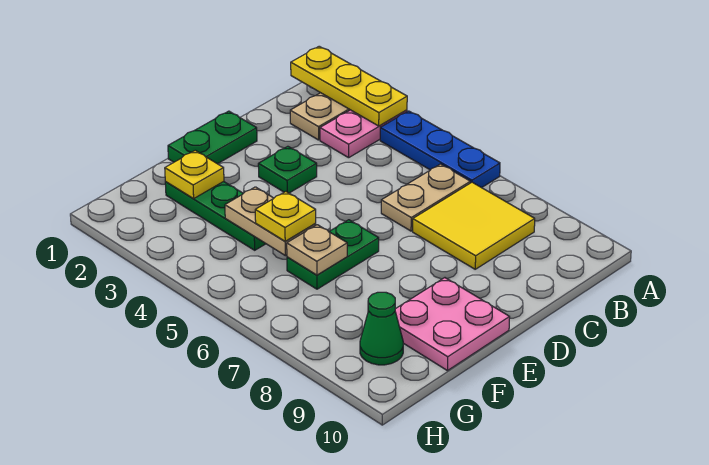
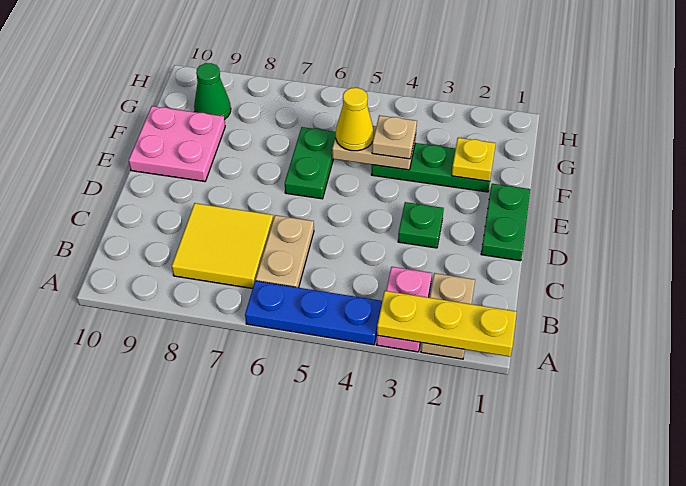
yellow 1x1 plate [255,192,316,241] -> yellow 1x1 cone [336,88,374,151]
tan 1x1 plate [287,225,347,275] -> tan 1x1 plate moved to [372,115,417,159]

